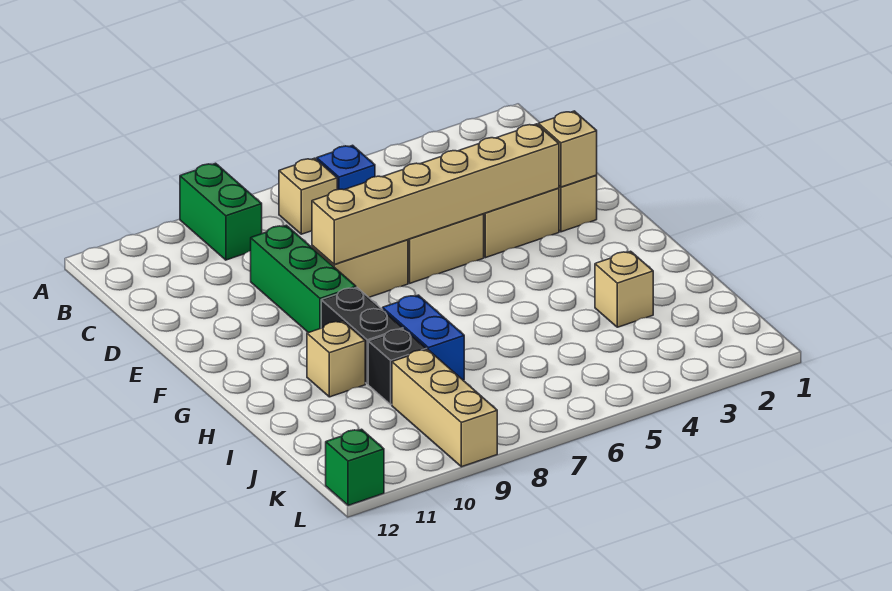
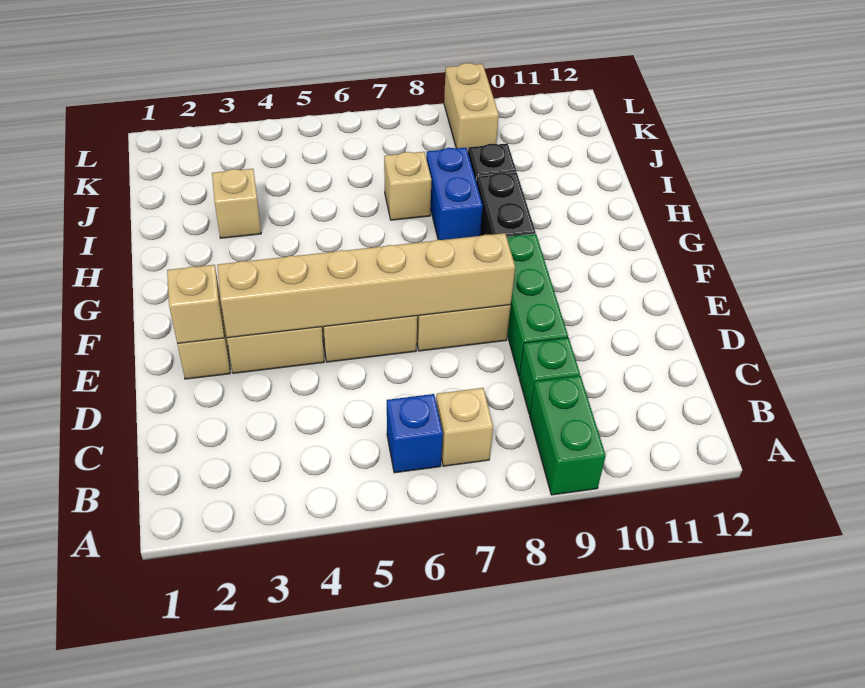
tan 1x1 brick [307,321,365,397] -> tan 1x1 brick moved to [384,152,431,220]
tan 1x3 brick [392,349,497,467] -> tan 1x2 brick [444,63,499,152]
green 1x1 brick [326,429,384,505] -> green 1x1 brick moved to [519,338,580,414]

